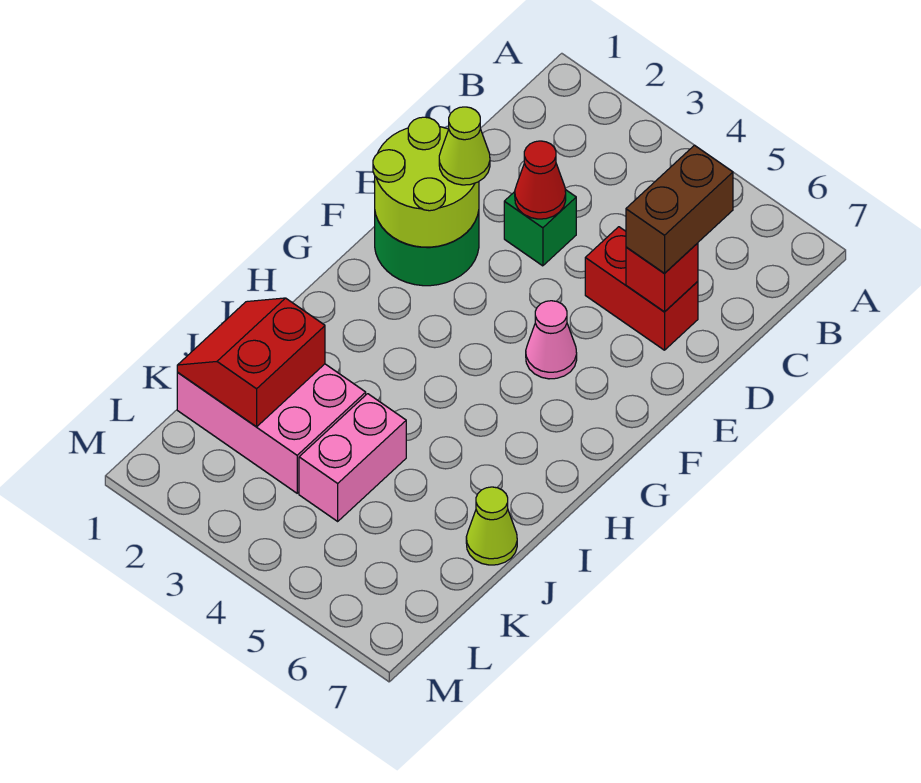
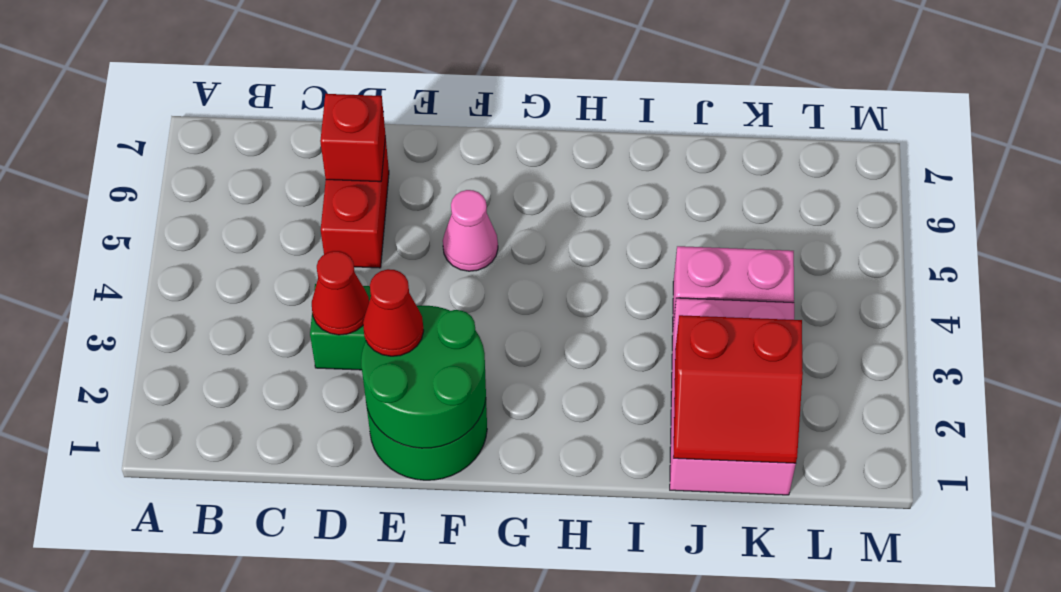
brown 1x2 brick [626,145,733,274] -> none
lime 2x2 round brick [373,117,479,247] -> green 2x2 round brick [361,306,486,448]
lime 1x1 cone [439,107,490,185] -> red 1x1 cone [363,269,424,356]
lime 1x1 cone [466,487,517,565] -> none

